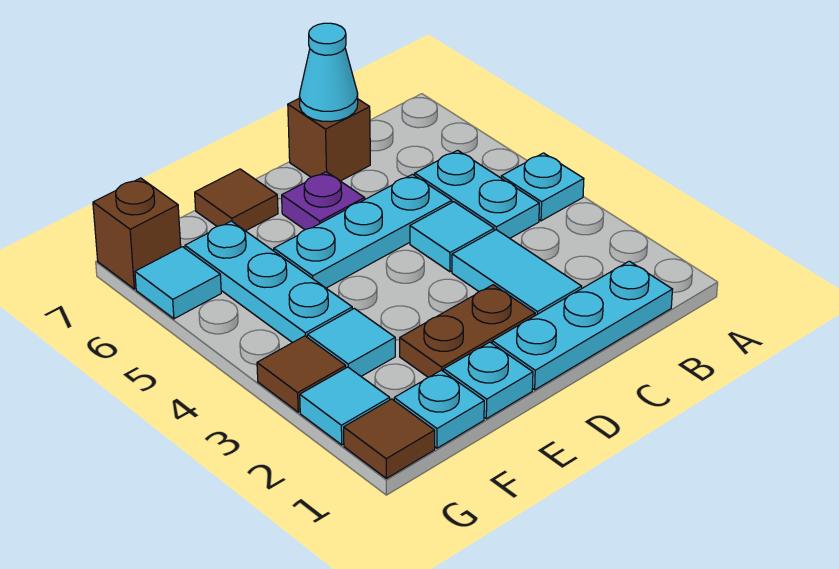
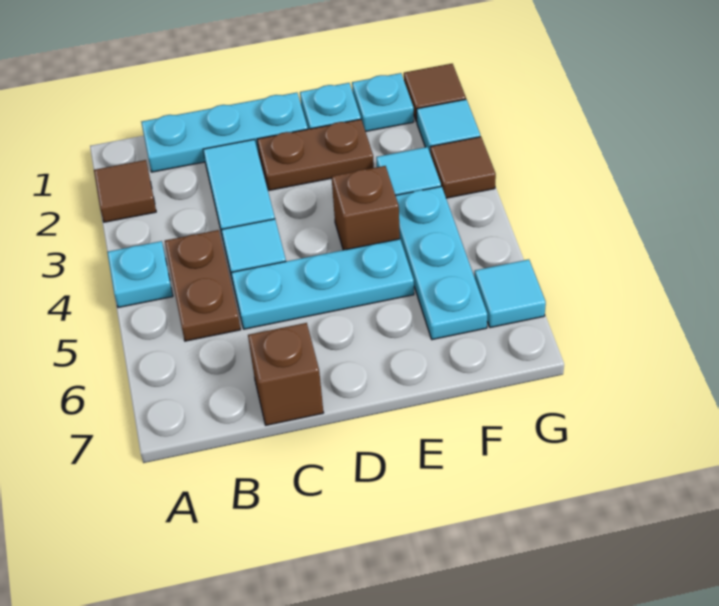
cyan 1x2 plate [415,150,539,238] -> brown 1x2 plate [165,230,241,341]
cyan 1x1 cone [299,23,358,122] -> none
purple 1x1 plate [282,172,365,230] -> none
brown 1x1 tile [195,169,278,231] -> brown 1x1 tile moved to [94,160,156,222]
brown 1x1 brick [93,178,181,289] -> brown 1x1 brick moved to [331,166,400,250]

